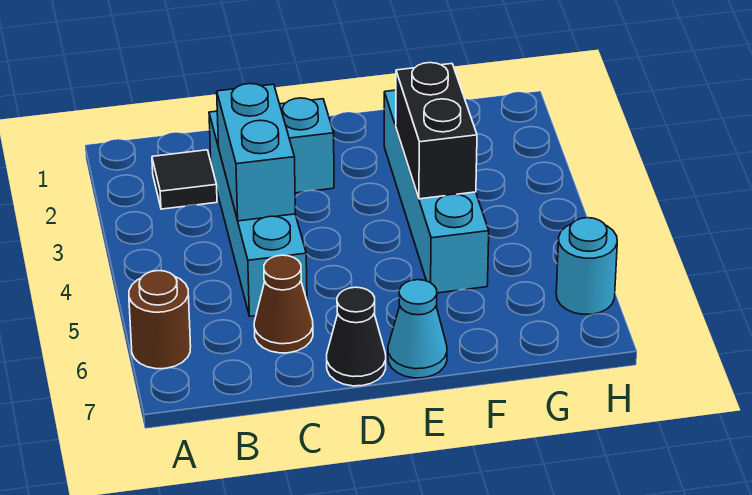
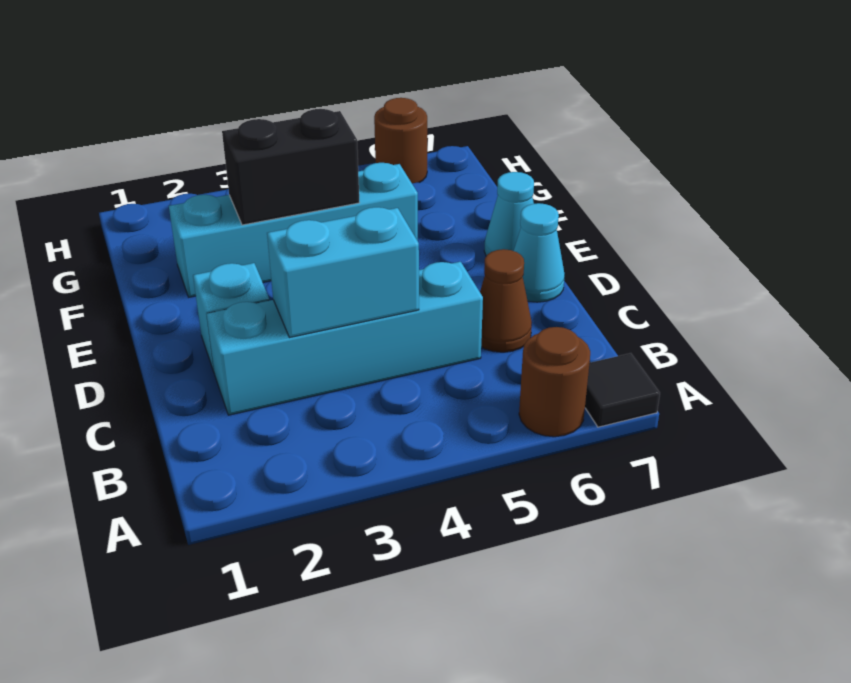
black 1x1 tile [152,150,217,209] -> black 1x1 tile moved to [585,353,660,427]
black 1x1 cone [327,287,386,386] -> cyan 1x1 cone [514,203,565,302]
cyan 1x1 round brick [556,218,617,314] -> brown 1x1 round brick [374,98,427,183]

